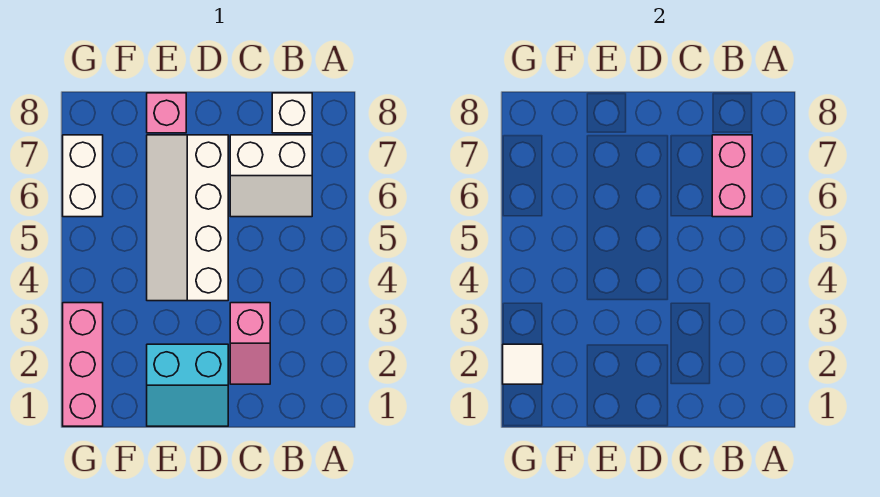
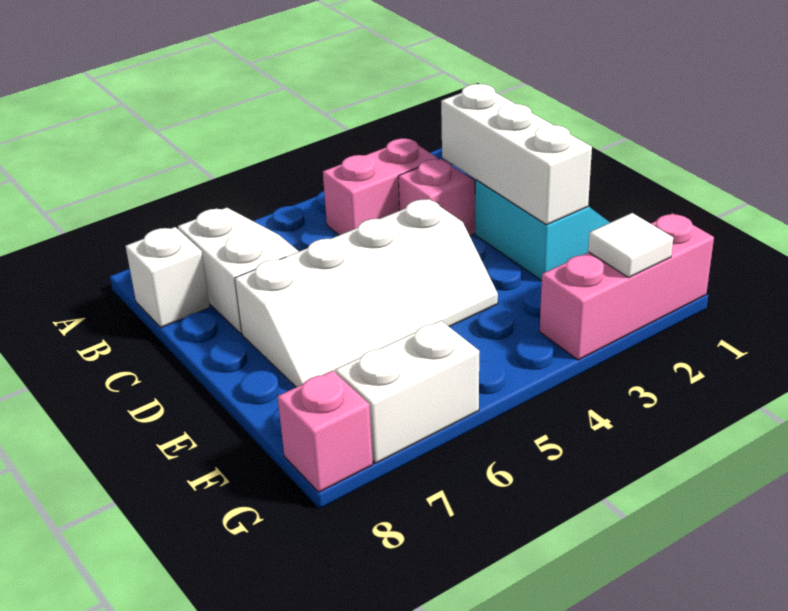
pink 1x2 brick [712,135,752,217] -> pink 1x2 brick moved to [323,139,438,235]
none -> white 1x3 brick [441,84,592,225]
pink 1x1 brick [147,93,186,133] -> pink 1x1 brick moved to [278,371,373,492]

